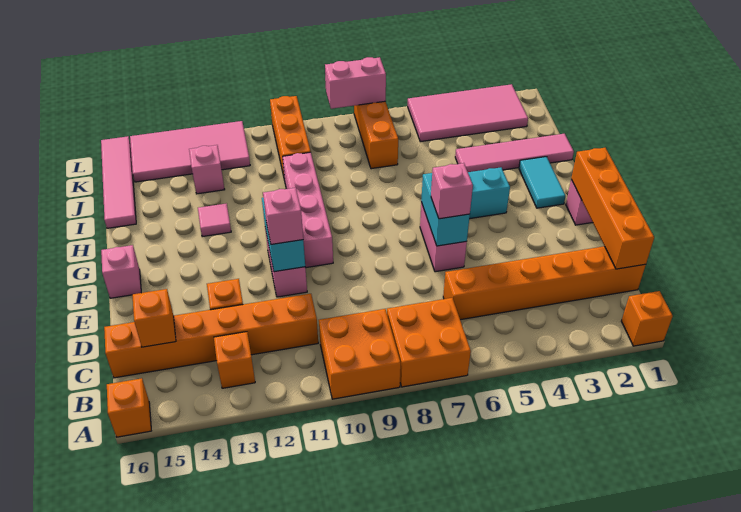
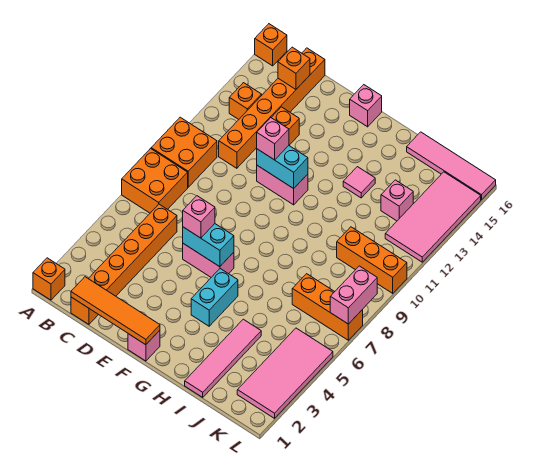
orange 1x4 brick [571,148,654,269] -> orange 1x4 tile [71,277,160,345]
pink 1x4 brick [283,152,333,268] -> none
cyan 1x2 tile [519,157,566,208] -> none

